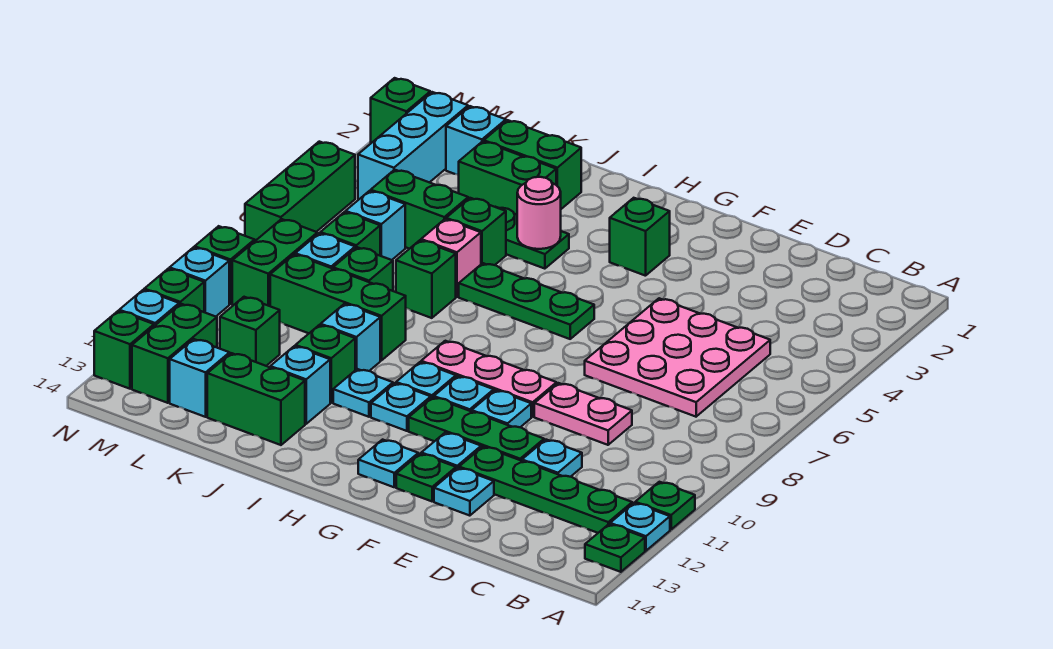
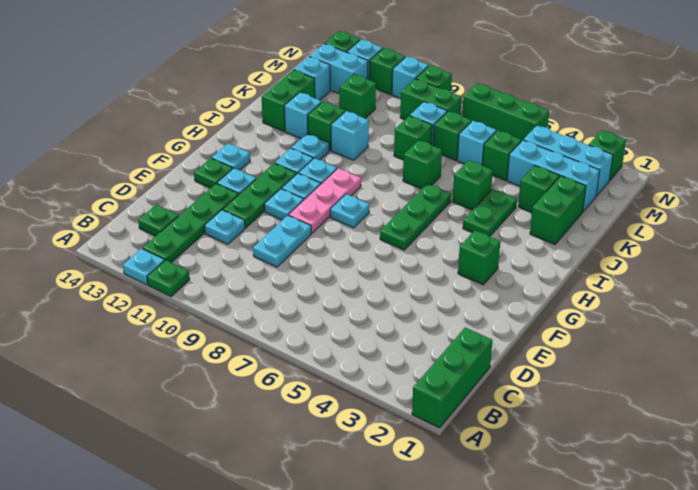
green 1x1 plate [585,524,645,572] -> green 1x1 plate moved to [138,205,179,236]
pink 3x3 plate [585,298,770,417] -> none
pink 1x2 plate [534,383,632,445] -> cyan 1x2 plate [253,215,311,267]
cyan 1x1 plate [434,468,494,516] -> cyan 1x1 plate moved to [330,194,369,228]
pink 1x1 round brick [517,177,561,249] -> none
green 1x2 brick [459,141,556,215] -> green 1x1 brick [518,165,559,213]
pink 1x1 brick [421,219,481,297] -> none
green 1x3 brick [270,254,406,360] -> green 1x3 brick moved to [412,327,492,428]
green 1x2 brick [371,170,468,249] -> green 1x1 brick [482,130,522,180]
cyan 1x1 brick [446,106,506,175] -> cyan 1x3 brick [507,140,600,212]
green 1x2 brick [132,304,217,403] -> cyan 1x2 brick [309,44,368,94]

